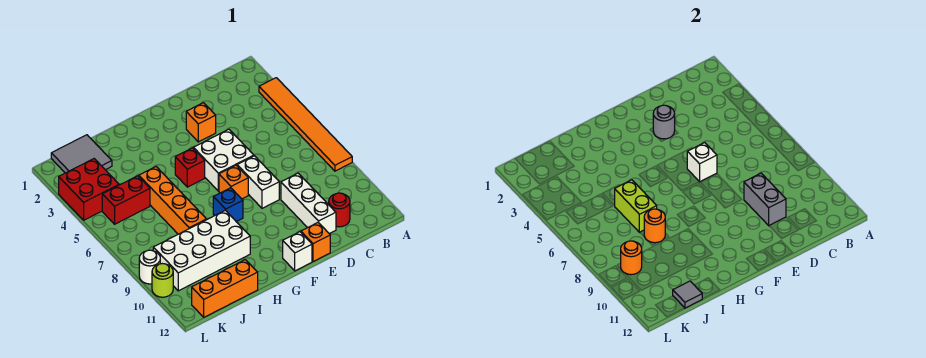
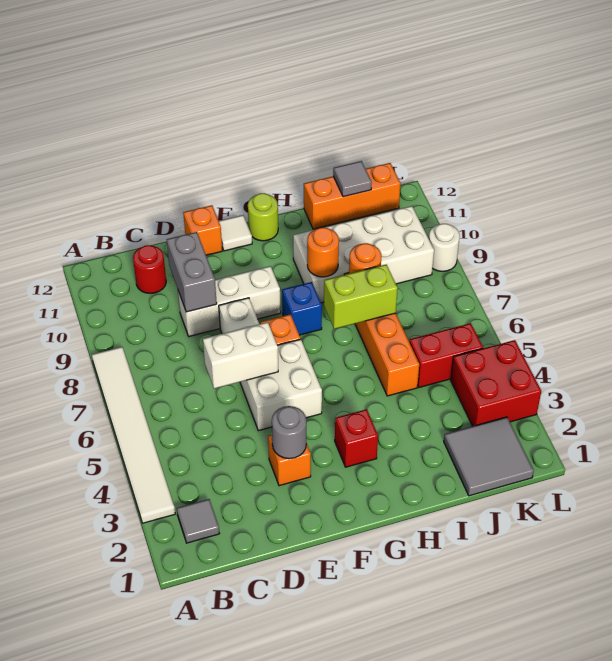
orange 1x6 tile [259,78,352,171] -> white 1x6 tile [92,347,175,523]
none -> grey 1x1 tile [177,499,220,543]
white 1x3 brick [281,173,336,234] -> white 1x3 brick turned to [178,266,281,336]
white 1x1 brick [687,143,717,182] -> white 1x2 brick [203,322,278,389]
white 1x1 brick [283,232,312,271] -> white 1x1 tile [219,215,252,251]
red 1x1 brick [175,148,205,187] -> red 1x1 brick moved to [335,409,378,467]
lime 1x2 brick [615,180,657,232] -> lime 1x2 brick turned to [324,265,398,329]
orange 1x1 round brick [621,241,642,275] -> orange 1x1 round brick moved to [307,227,339,277]
lime 1x1 round brick [152,264,173,297] -> lime 1x1 round brick moved to [248,193,278,241]

